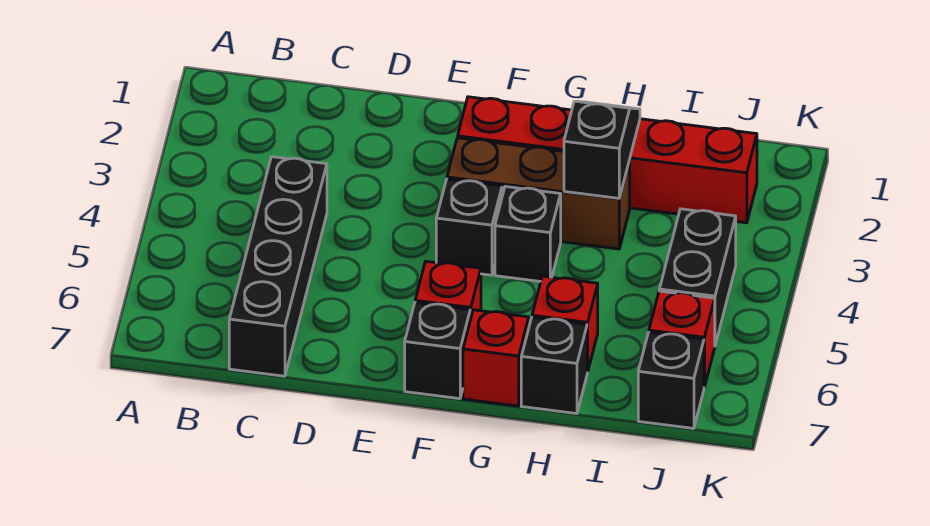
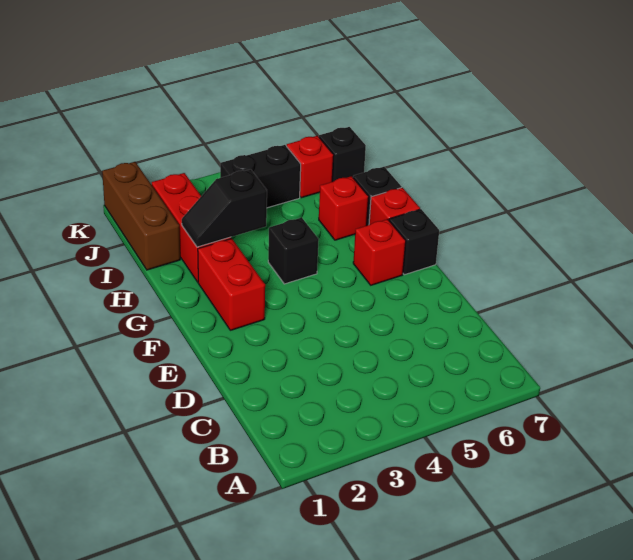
black 1x4 brick [229,157,327,376] -> none
brown 1x3 brick [447,138,630,249] -> brown 1x3 brick moved to [102,162,180,270]
black 1x1 brick [436,179,502,275] -> none

